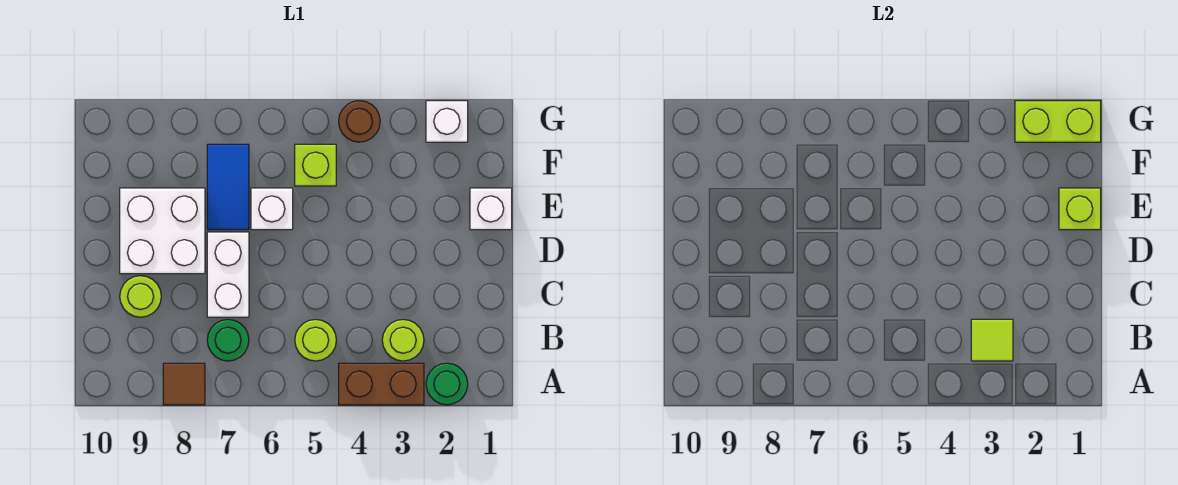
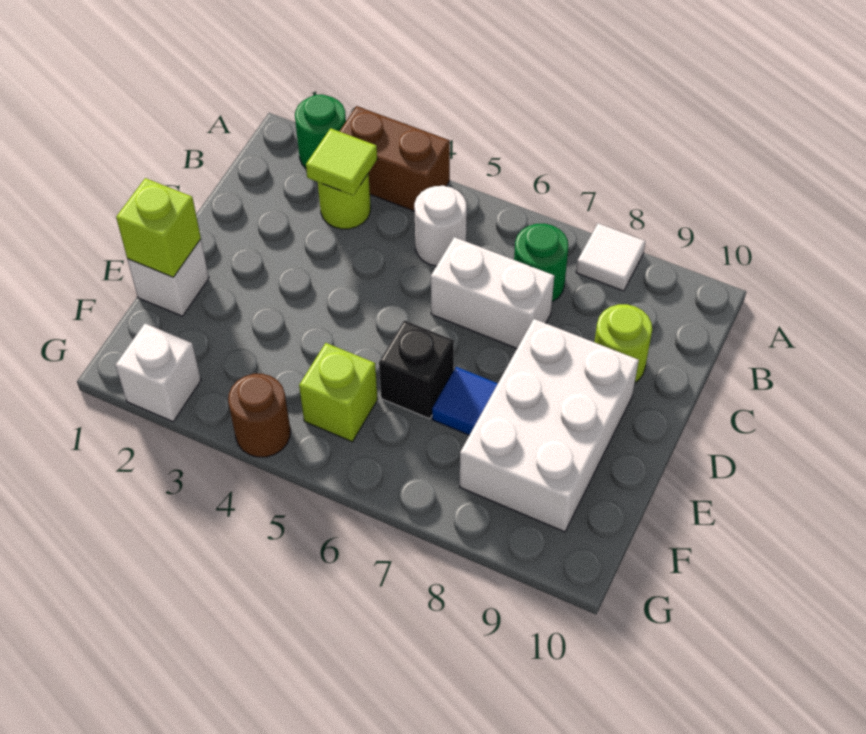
brown 1x1 tile [163,363,205,405] -> white 1x1 tile [576,223,645,291]
lime 1x1 round brick [295,319,336,361] -> white 1x1 round brick [414,186,467,266]
white 1x2 brick [207,232,249,317] -> white 1x2 brick turned to [431,237,554,348]
white 2x2 brick [120,188,205,274] -> white 2x3 brick [460,319,639,532]
white 1x1 brick [251,188,293,230] -> black 1x1 brick [379,320,454,419]
blue 1x2 tile [207,144,249,230] -> blue 1x1 tile [432,367,498,435]
lime 1x2 brick [1015,101,1101,142] -> none

